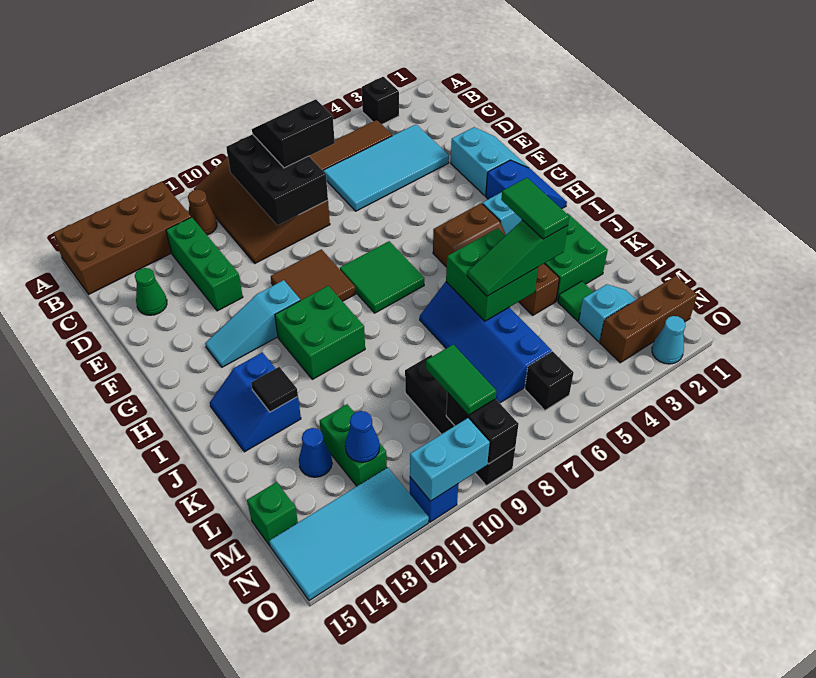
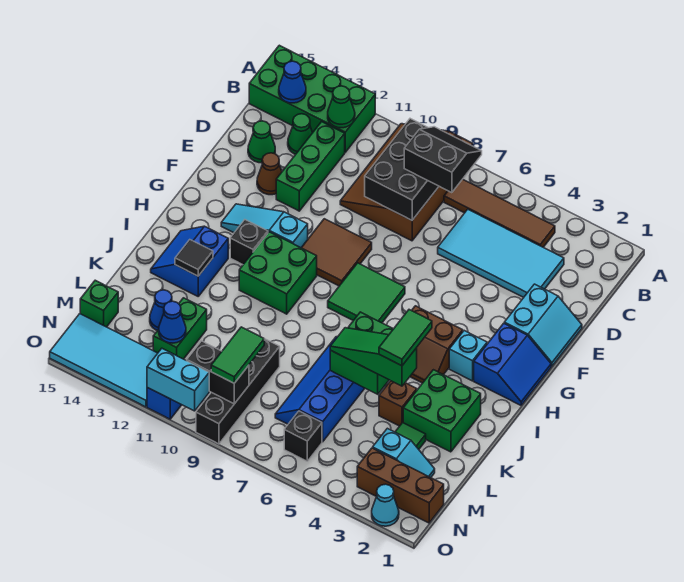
black 1x1 brick [362,77,399,124] -> black 1x1 brick moved to [230,220,268,265]
brown 2x4 brick [53,182,191,294] -> green 2x4 brick [249,45,375,152]
brown 1x1 cone [188,190,217,235] -> brown 1x1 cone moved to [257,153,282,195]
none -> green 1x1 cone [328,86,355,128]
none -> blue 1x1 cone [279,61,306,103]
none -> green 1x1 cone [288,114,313,154]
black 1x2 brick [446,393,519,464] -> black 1x2 brick turned to [187,341,249,404]

